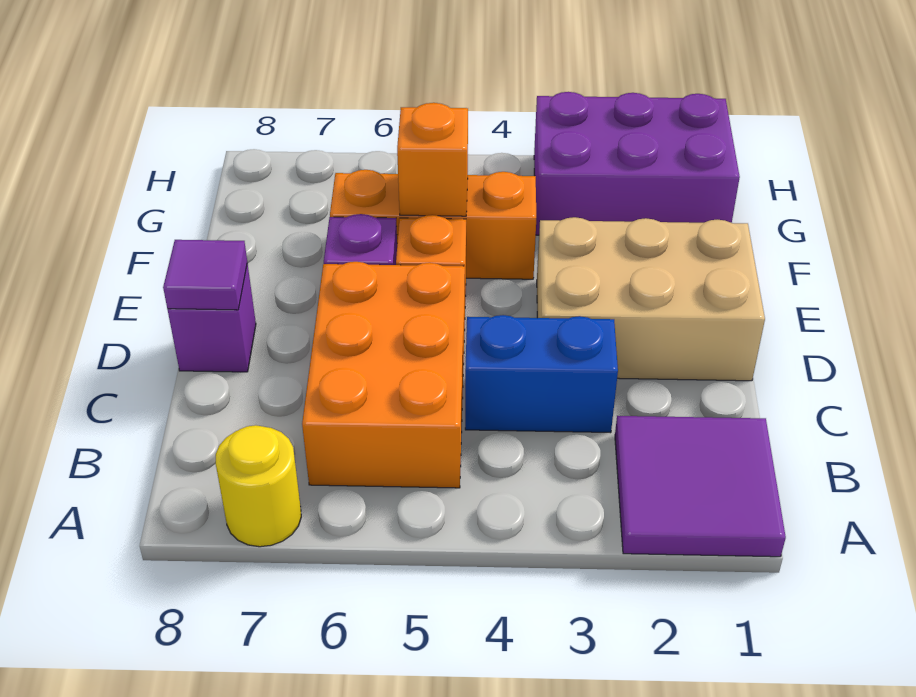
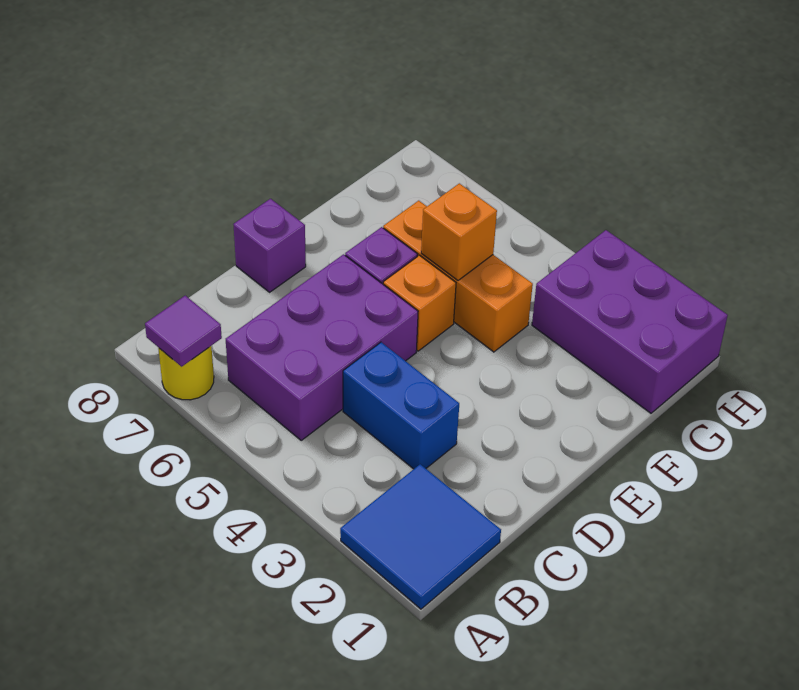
purple 2x2 tile [615,416,786,557] -> blue 2x2 tile [340,464,501,609]
orange 2x3 brick [302,262,465,488] -> purple 2x3 brick [226,254,418,440]
tan 2x3 brick [537,217,765,381] -> none
purple 1x1 tile [163,240,247,310] -> purple 1x1 tile moved to [145,296,222,367]

